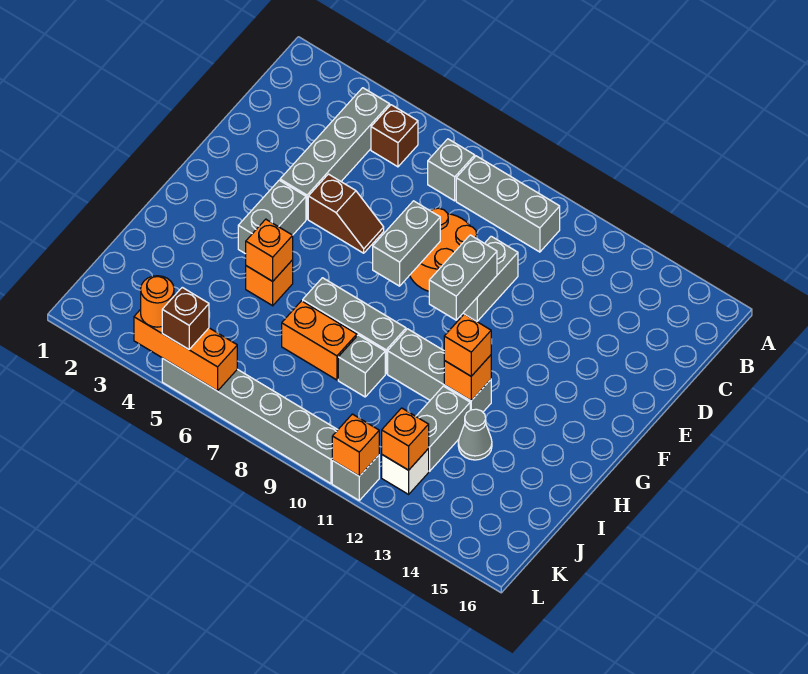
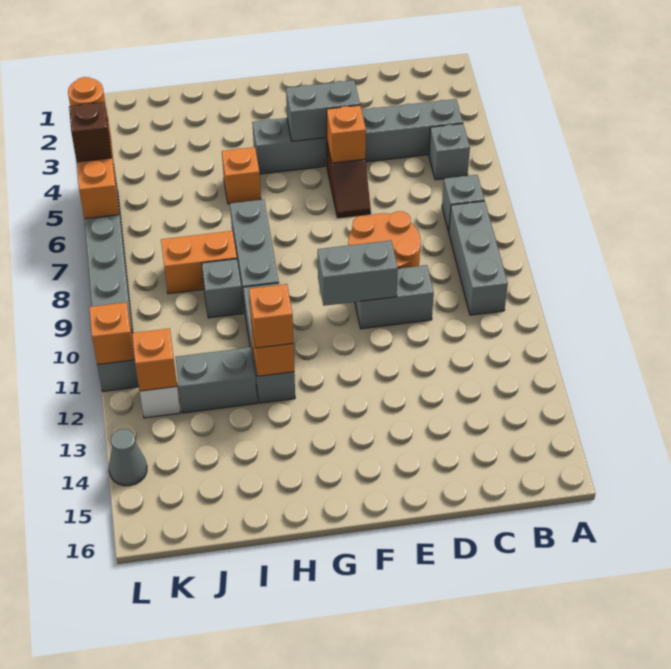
brown 1x1 brick [371,105,418,167] -> grey 1x1 brick [429,124,470,180]
grey 1x2 brick [373,201,440,286] -> grey 1x2 brick moved to [286,80,360,141]
orange 1x1 brick [246,219,293,281] -> orange 1x1 brick moved to [327,105,366,163]
orange 1x2 brick [282,301,357,380] -> orange 1x2 brick turned to [161,231,237,294]
grey 1x1 cone [458,409,492,460] -> grey 1x1 cone moved to [109,429,147,486]

